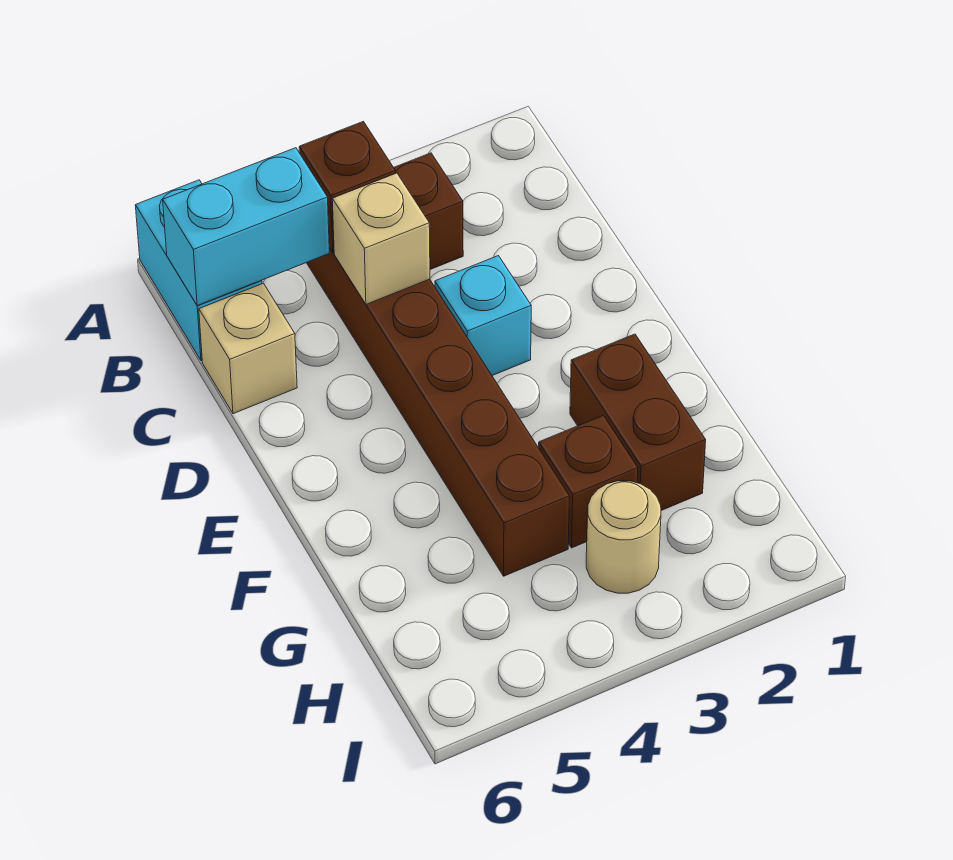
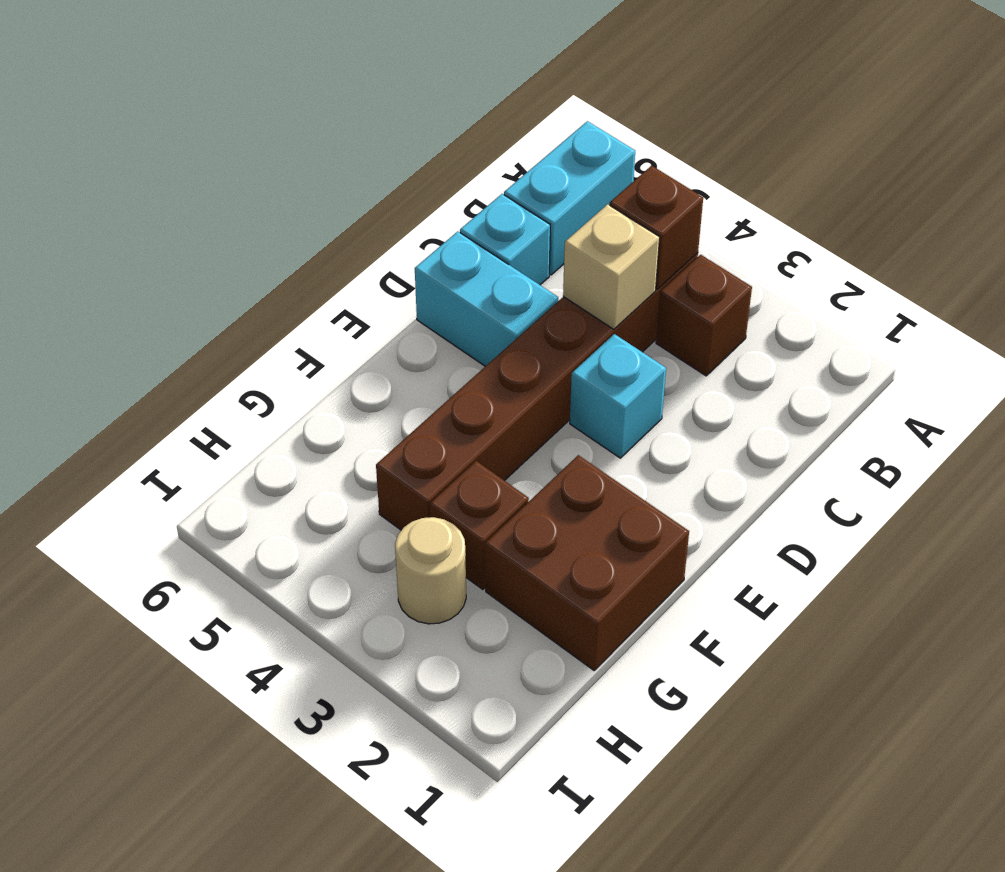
cyan 1x2 brick [163,148,329,305] -> cyan 1x2 brick moved to [415,231,558,366]
tan 1x1 brick [199,283,297,414] -> cyan 1x1 brick [460,194,550,285]
brown 1x2 brick [570,334,706,510] -> brown 2x2 brick [485,455,689,670]

